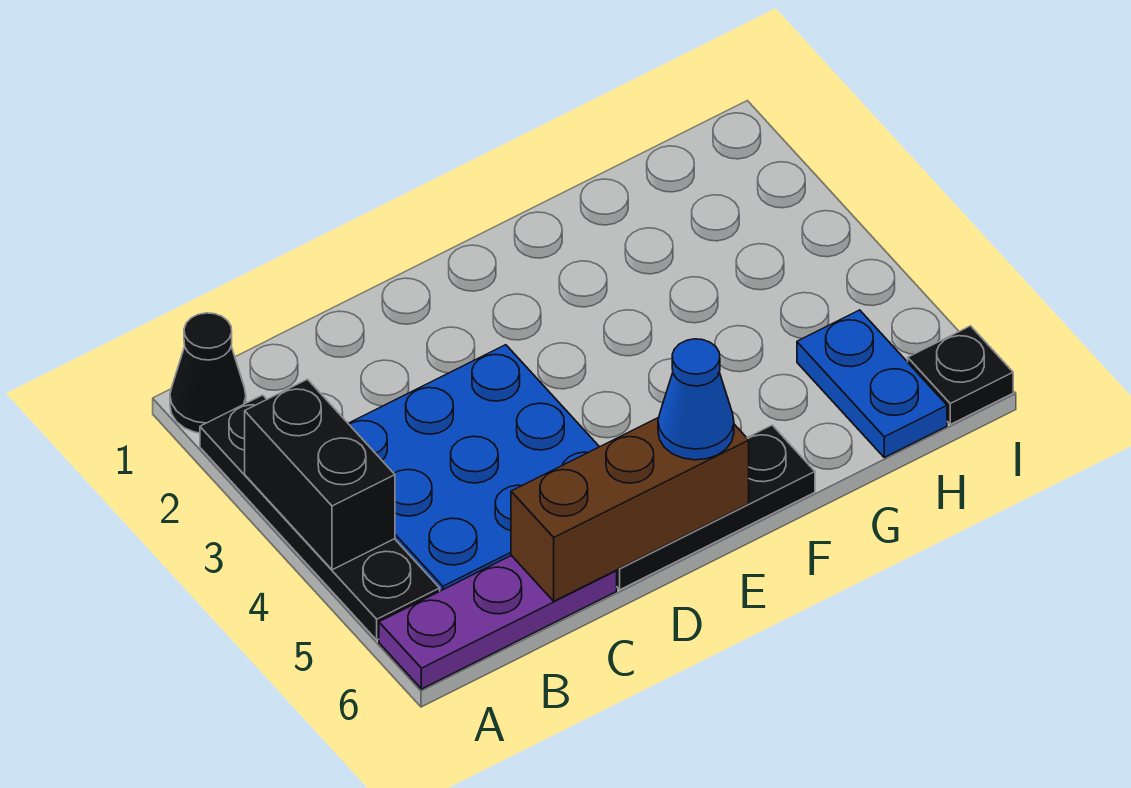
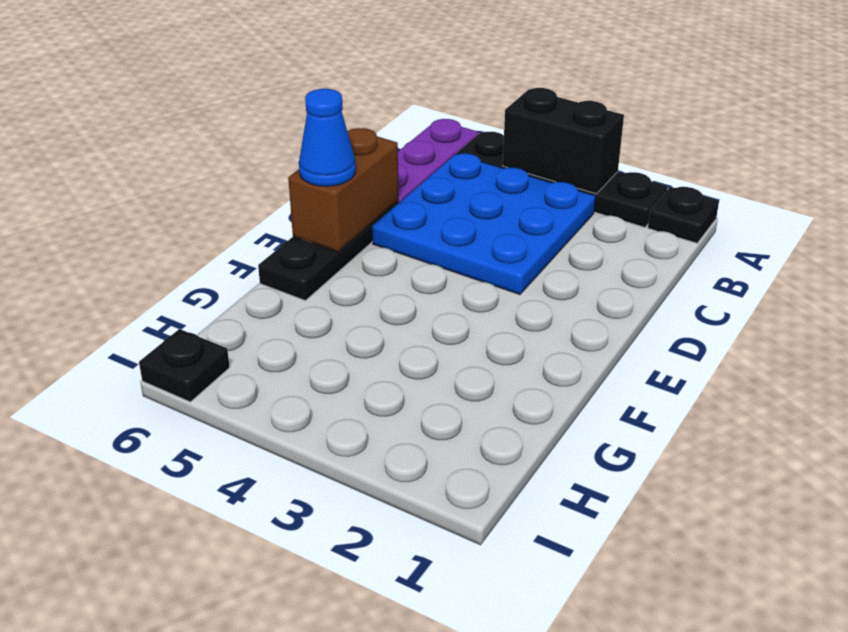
black 1x1 cone [170,313,246,433] -> black 1x1 plate [648,187,719,243]
brown 1x3 brick [511,418,749,601] -> brown 1x2 brick [288,128,398,252]
blue 1x2 plate [797,310,947,457] -> none

